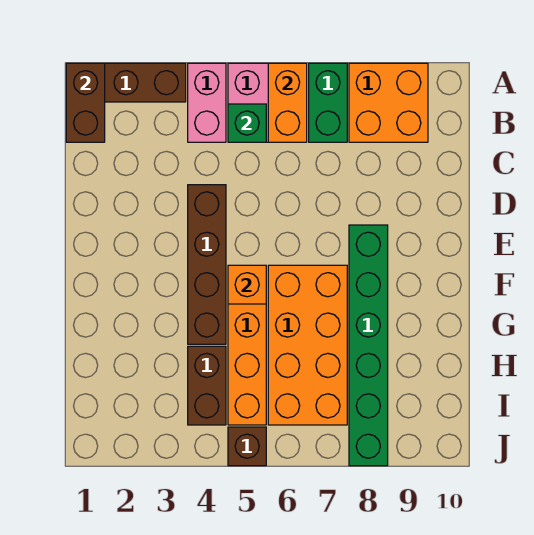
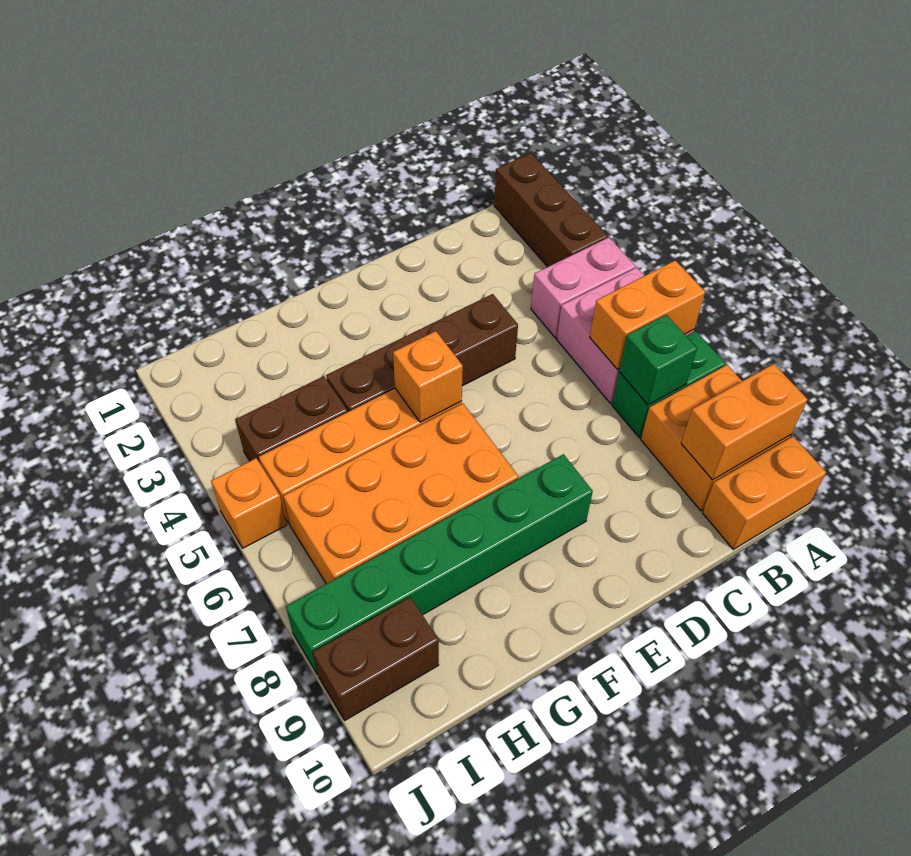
brown 1x2 brick [66,63,105,142] -> brown 1x2 brick moved to [313,597,439,720]
none -> orange 1x2 brick [681,364,807,480]
none -> orange 1x2 brick [702,437,826,549]
green 1x1 brick [228,104,266,142] -> green 1x1 brick moved to [619,315,697,405]
brown 1x1 brick [228,427,266,466] -> orange 1x1 brick [211,458,287,548]

